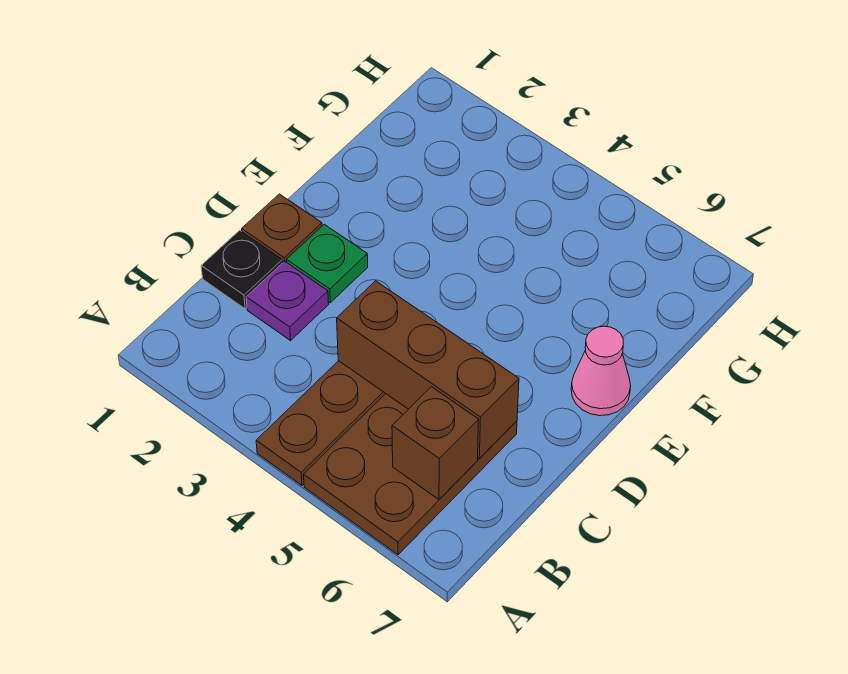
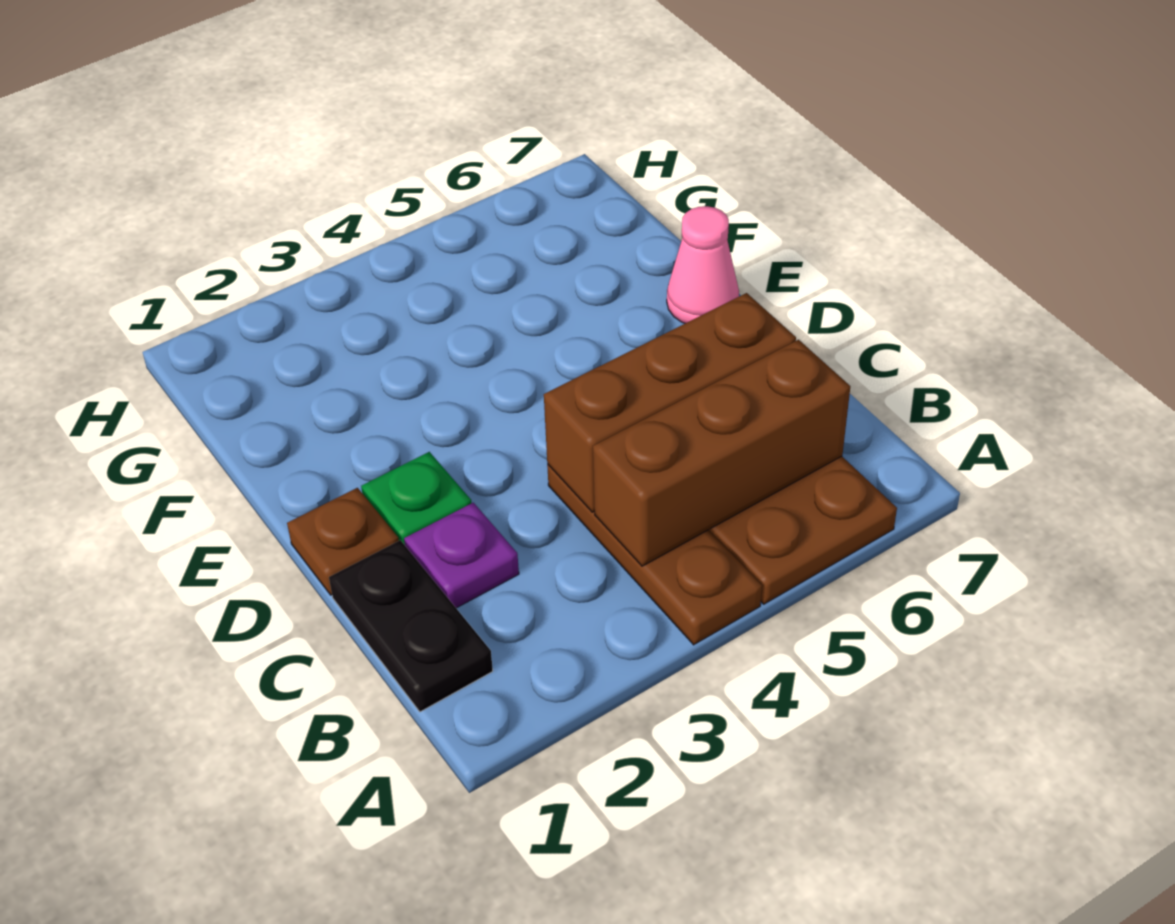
brown 1x1 brick [392,387,479,499] -> brown 1x3 brick [593,340,850,566]
black 1x1 plate [201,230,283,309] -> black 1x2 plate [329,540,493,712]

